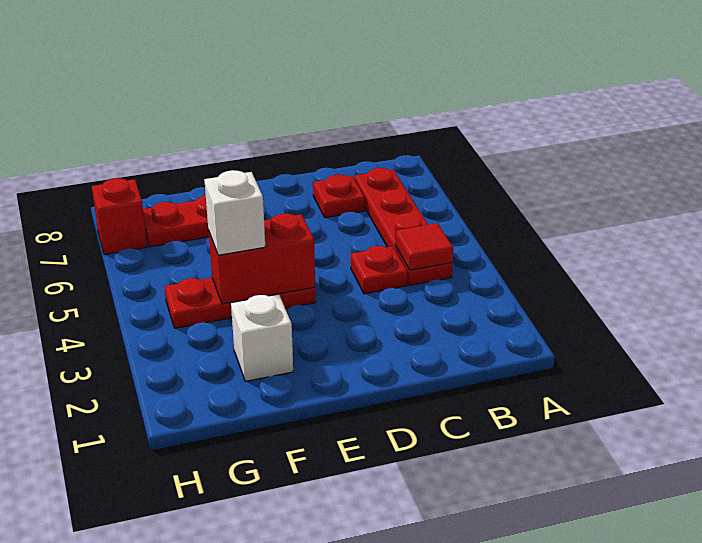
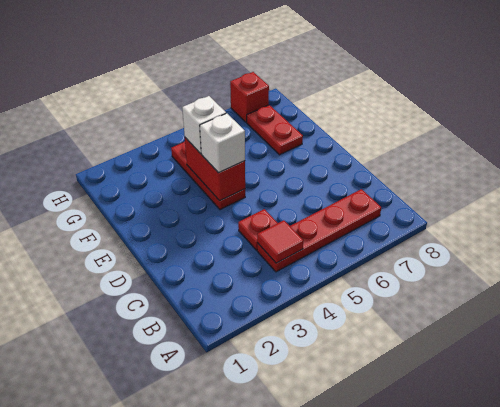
red 1x1 plate [313,175,365,218] -> none
white 1x1 brick [231,295,293,381] -> white 1x1 brick moved to [200,113,245,173]

